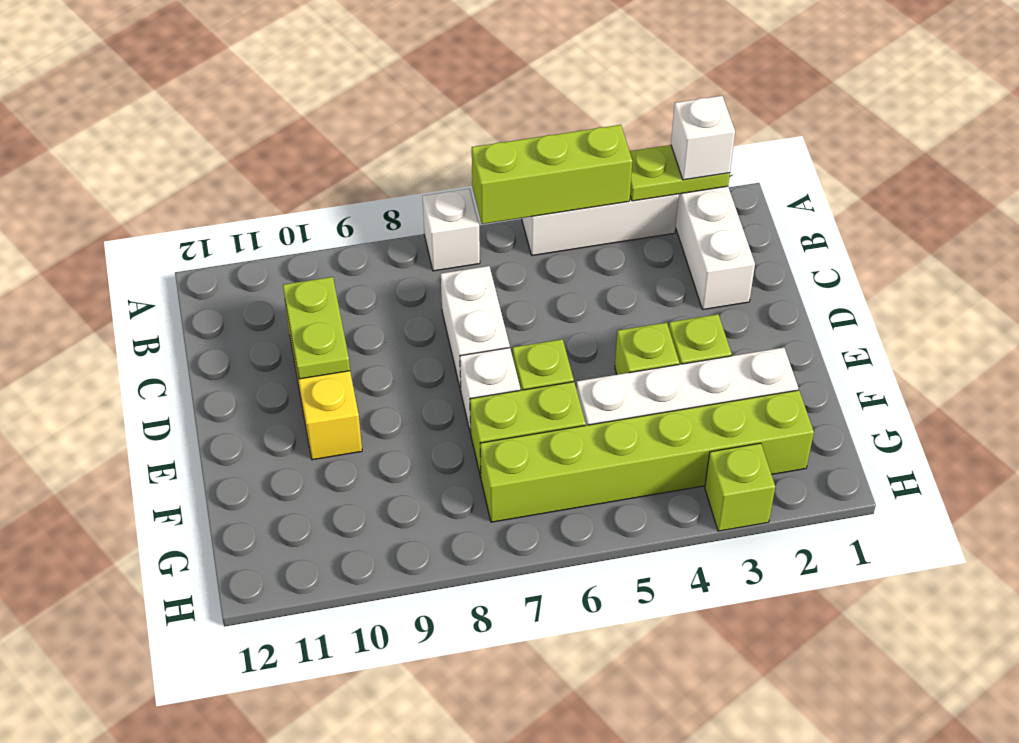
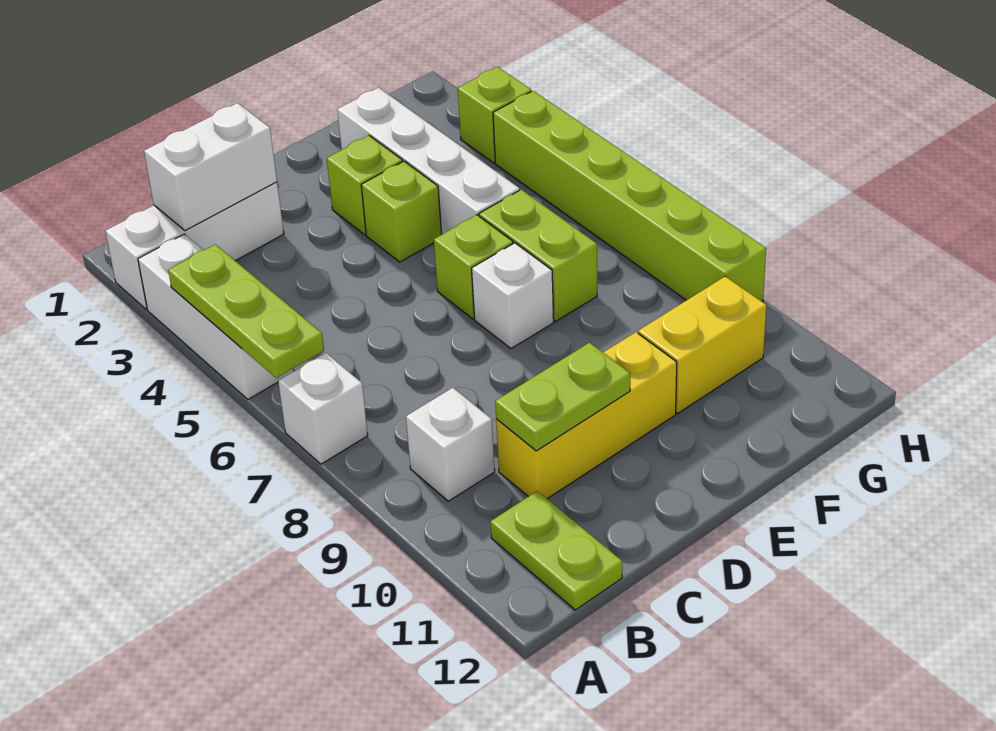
lime 1x2 plate [629,145,730,201] -> lime 1x2 plate moved to [490,491,622,610]
white 1x1 brick [671,96,735,180] -> white 1x1 brick moved to [406,388,495,501]
lime 1x3 brick [472,125,632,224] -> lime 1x3 plate [168,244,324,378]
white 1x2 brick [441,266,510,391] -> white 1x2 brick moved to [144,103,277,231]
none -> yellow 1x2 brick [638,276,766,413]
lime 1x6 brick [480,390,814,522] -> lime 1x6 brick moved to [493,91,766,301]

